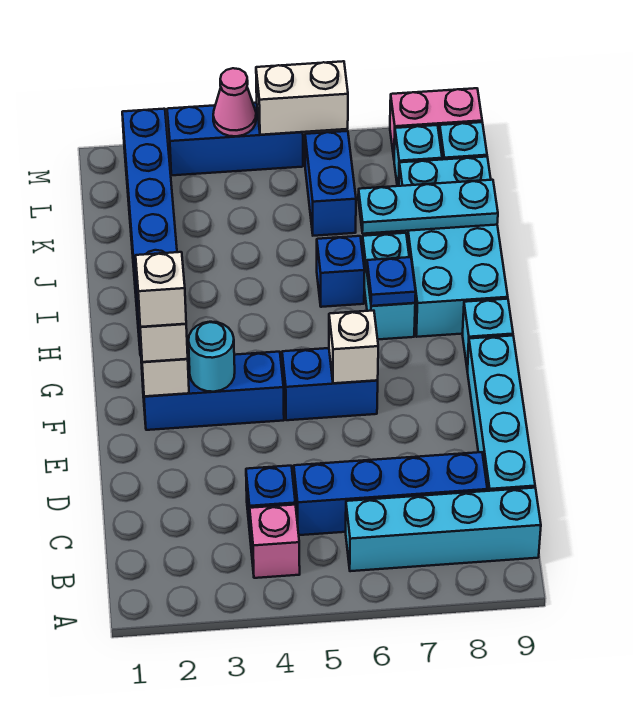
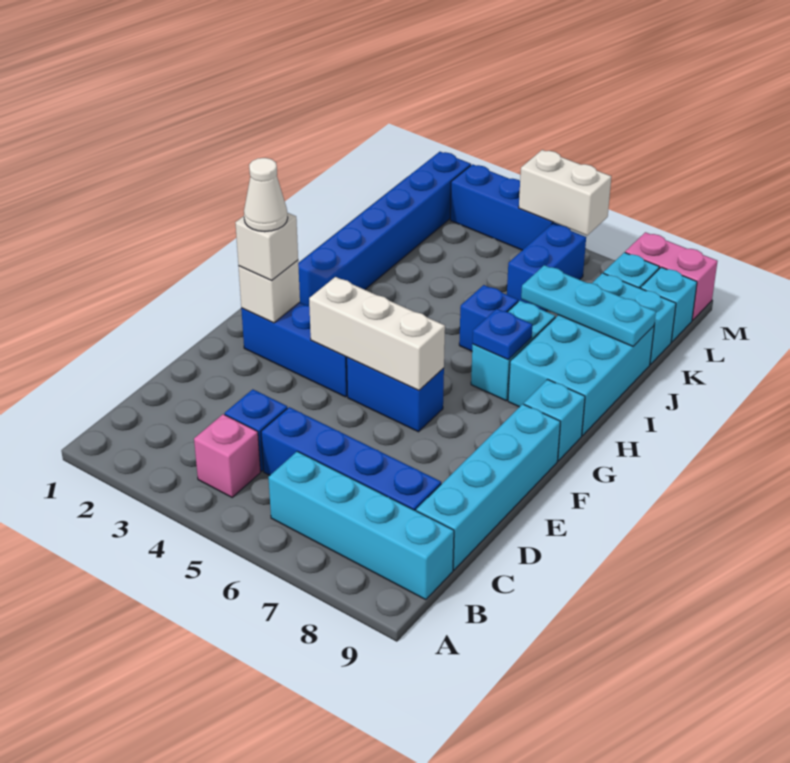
white 1x1 brick [136,252,186,327] -> white 1x1 cone [244,158,288,232]
cyan 1x1 round brick [189,322,235,392] -> none
white 1x1 brick [329,311,378,383] -> white 1x3 brick [309,277,445,390]
pink 1x1 cone [213,68,256,136] -> none

